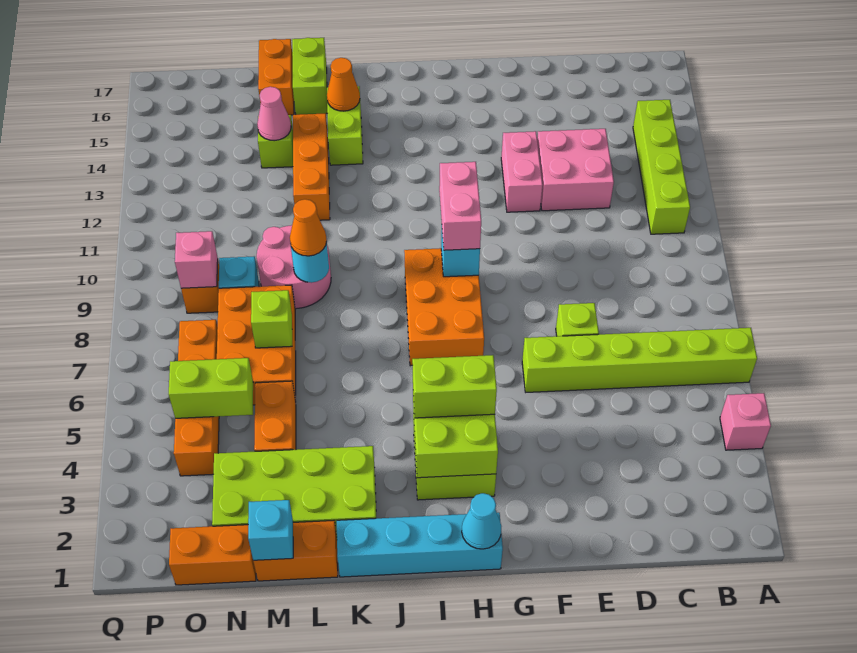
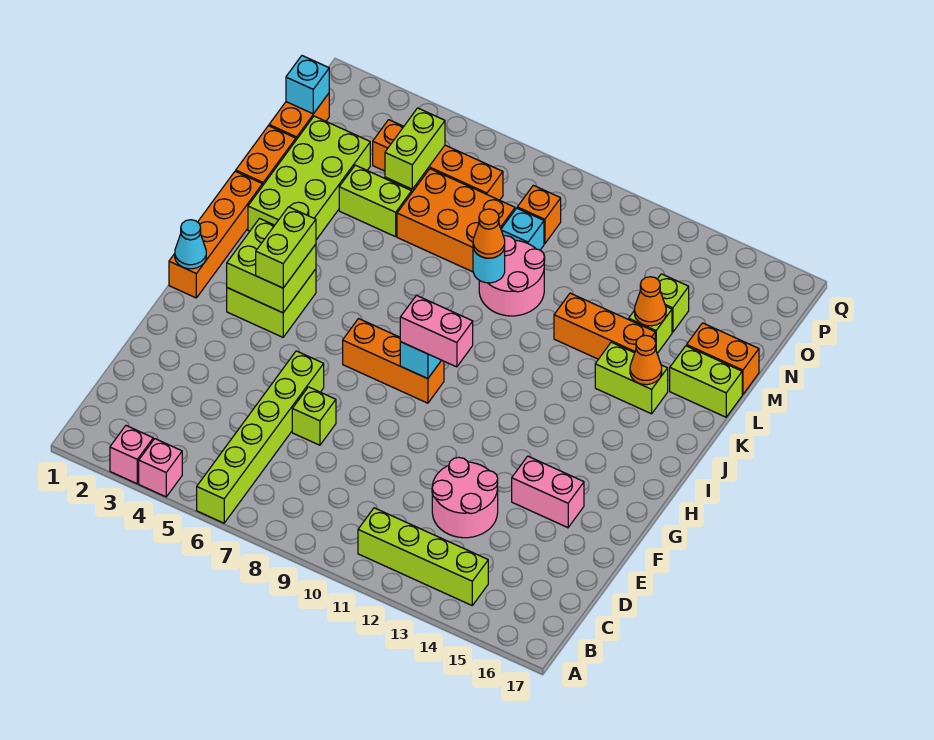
pink 2x2 brick [537,129,614,211] -> pink 2x2 round brick [432,457,498,538]
pink 1x2 brick [501,131,543,212] -> pink 1x2 brick moved to [512,456,584,528]
cyan 1x4 brick [337,513,503,577] -> orange 1x4 brick [169,171,262,298]
orange 2x3 brick [404,248,484,366] -> orange 1x3 brick [343,319,444,403]
cyan 1x1 brick [248,500,293,561] -> cyan 1x1 brick moved to [286,56,329,114]
orange 1x2 brick [254,381,296,451] -> lime 1x2 brick [339,165,412,237]
lime 1x1 brick [251,290,292,348] -> lime 1x1 brick moved to [658,274,689,332]
pink 1x1 cone [257,87,291,141] -> orange 1x1 cone [635,277,666,326]
pink 1x1 brick [175,231,218,288] -> pink 1x1 brick moved to [110,426,153,484]

